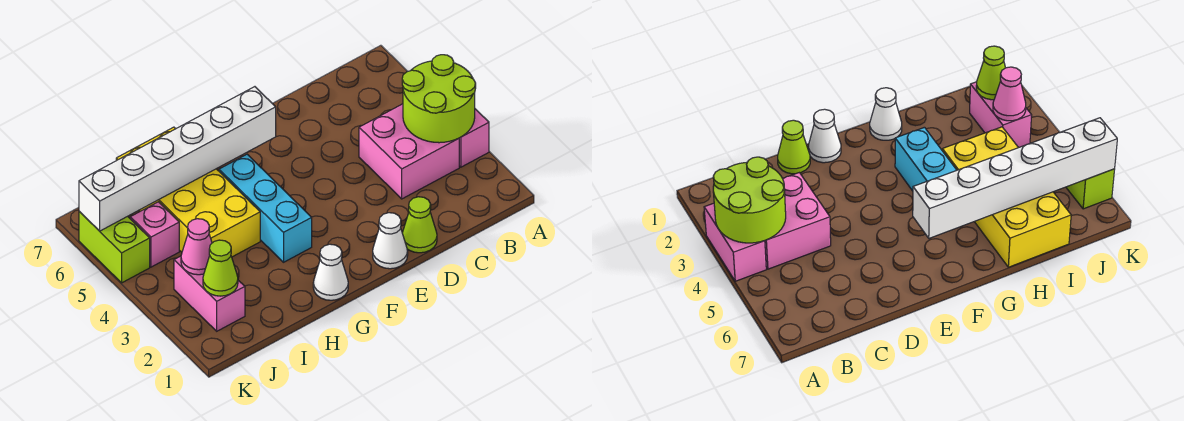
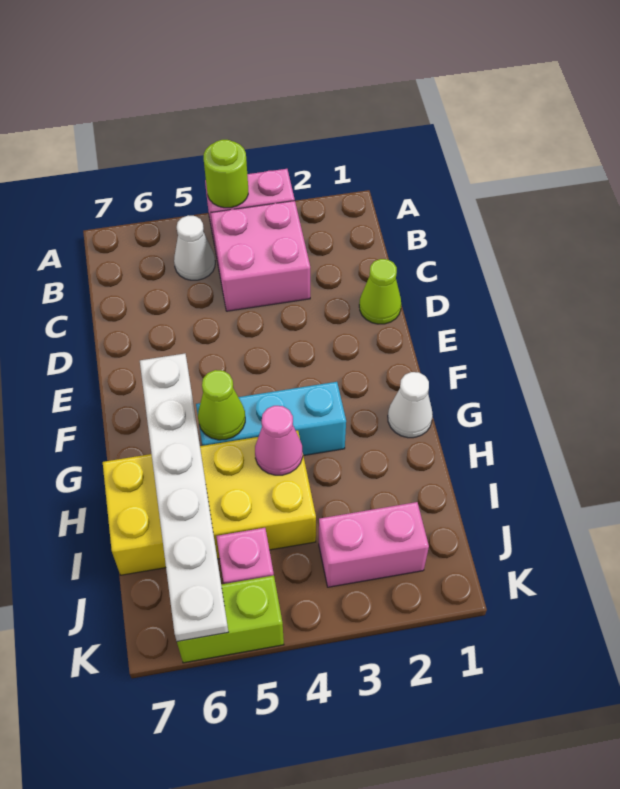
lime 2x2 round brick [402,55,476,143] -> lime 1x1 round brick [204,140,248,208]
white 1x1 cone [373,213,408,269] -> white 1x1 cone moved to [174,215,215,280]
white 1x6 brick [79,87,276,231] -> white 1x6 plate [140,354,228,642]
lime 1x1 cone [203,240,238,296] -> lime 1x1 cone moved to [198,370,245,440]
pink 1x1 cone [181,219,212,275] -> pink 1x1 cone moved to [255,406,303,475]

